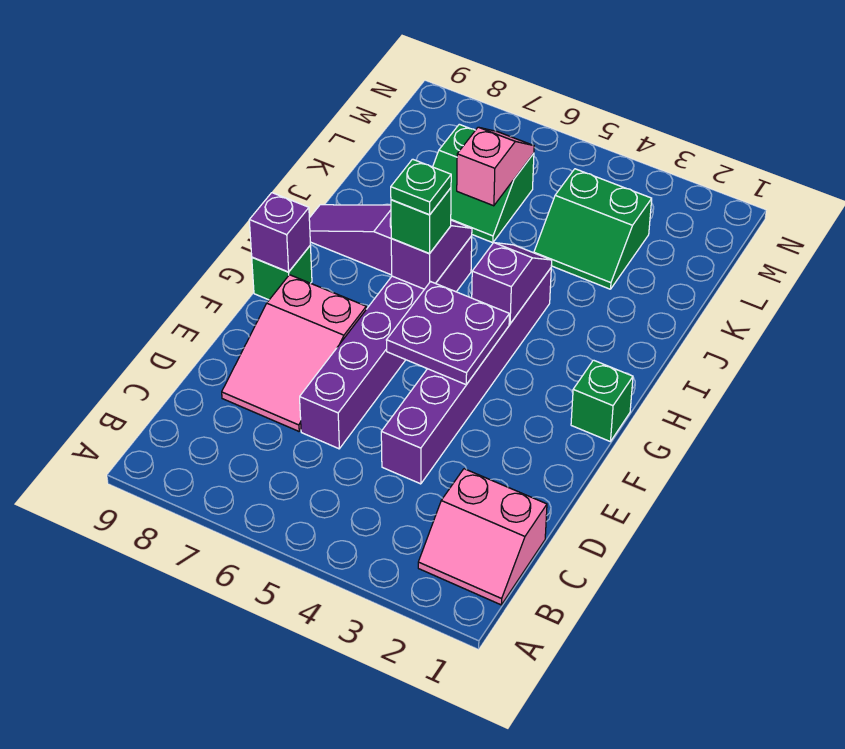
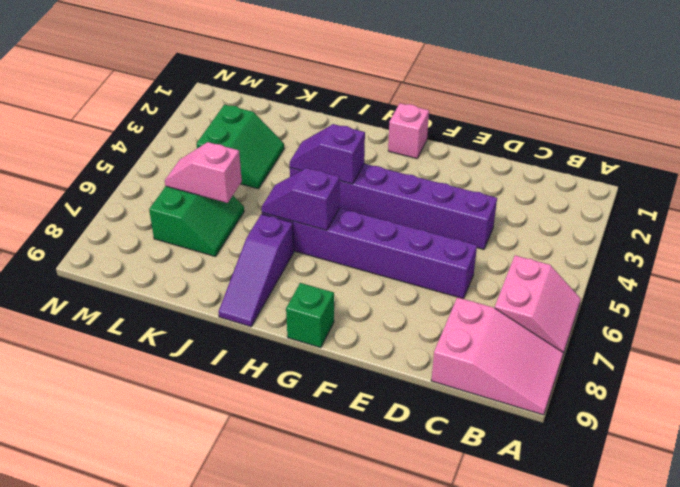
pink 2x2 slope [418,469,547,605] -> pink 2x2 slope moved to [495,255,581,354]
pink 2x3 slope [222,275,366,431] -> pink 2x3 slope moved to [431,297,563,415]
purple 2x2 plate [387,282,509,384] -> none
green 1x1 brick [571,360,633,441] -> pink 1x1 brick [388,103,429,159]
purple 1x1 brick [249,193,310,272] -> none
green 1x1 brick [391,188,451,253] -> none
green 1x1 plate [391,159,451,215] -> none

